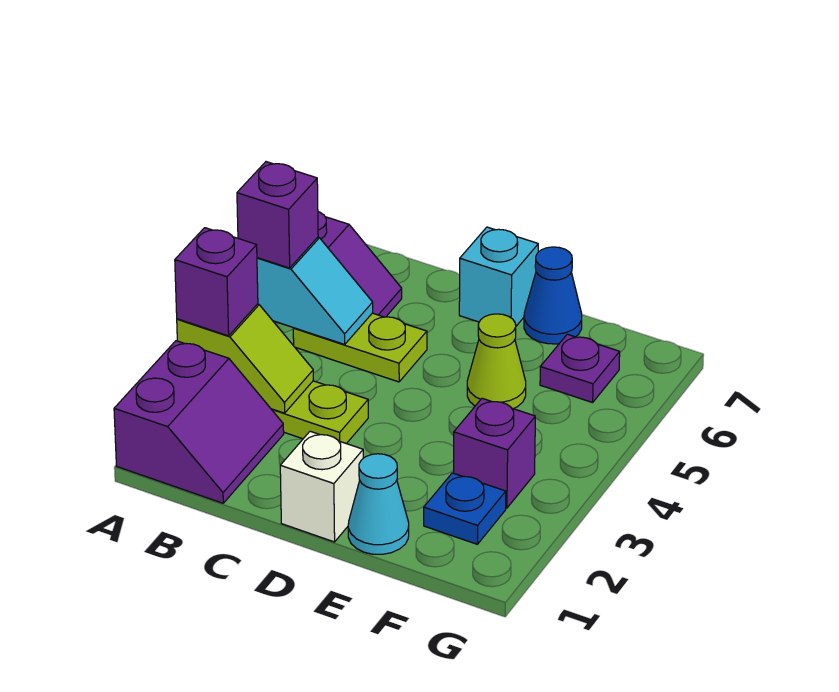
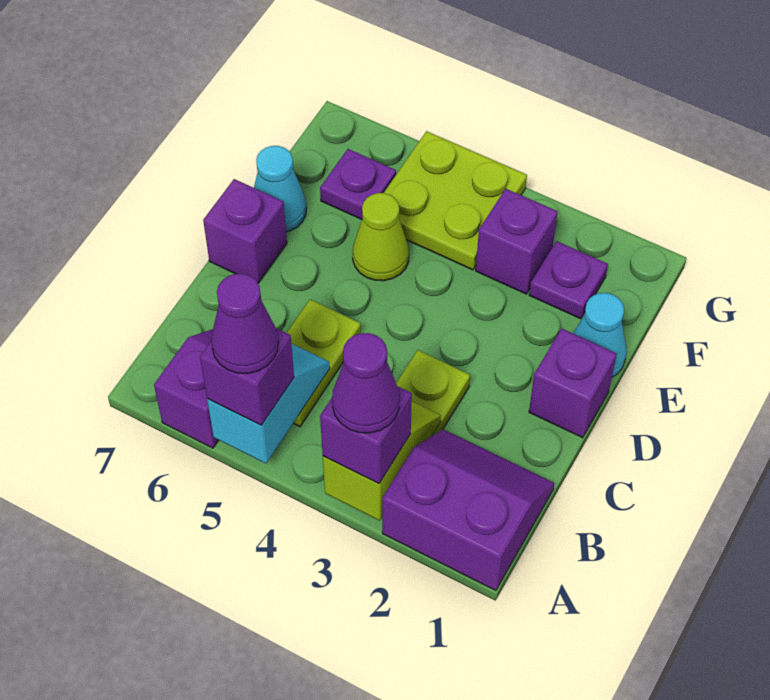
none -> purple 1x1 cone [332,333,400,433]
none -> purple 1x1 cone [211,274,278,373]
white 1x1 brick [280,431,363,542] -> purple 1x1 brick [529,329,617,438]
cyan 1x1 brick [459,227,538,326] -> purple 1x1 brick [203,179,287,283]
blue 1x1 cone [524,247,582,344] -> cyan 1x1 cone [254,146,307,232]
blue 1x1 plate [424,473,506,544] -> purple 1x1 plate [529,241,608,319]
none -> lime 2x2 plate [384,131,527,270]

